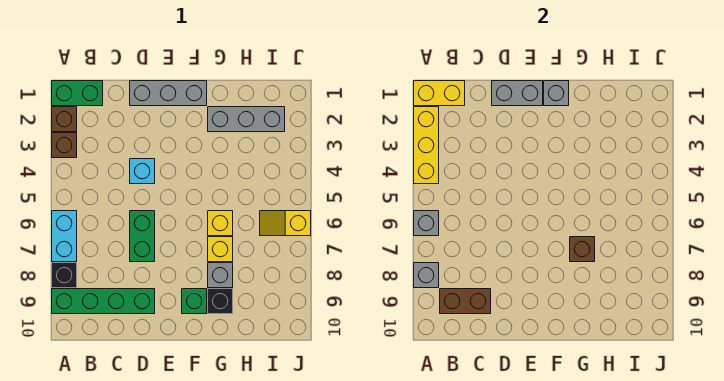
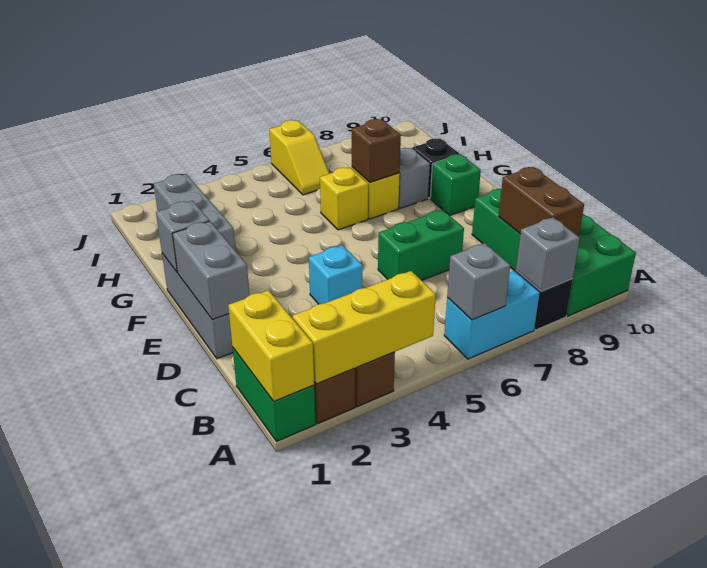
green 1x4 brick [52,289,155,314] -> green 2x4 brick [472,189,636,316]

